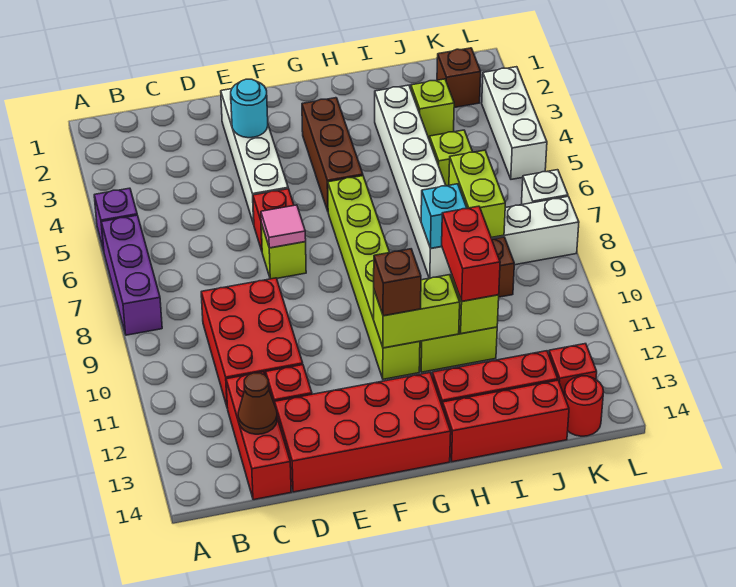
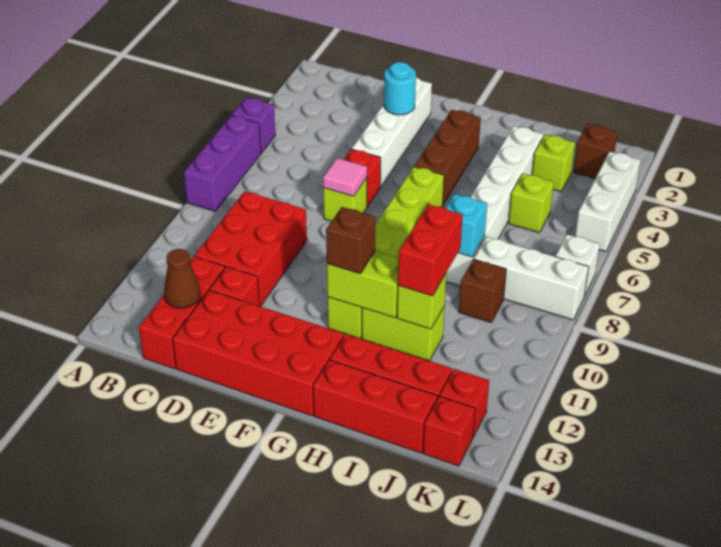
lime 1x2 brick [449,150,505,238] -> none
red 1x1 round brick [564,376,604,436] -> red 1x1 brick [423,396,475,466]

